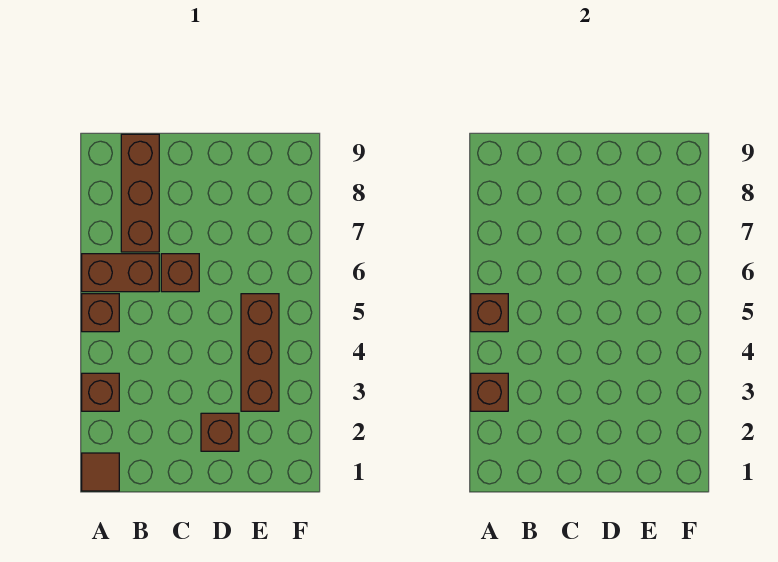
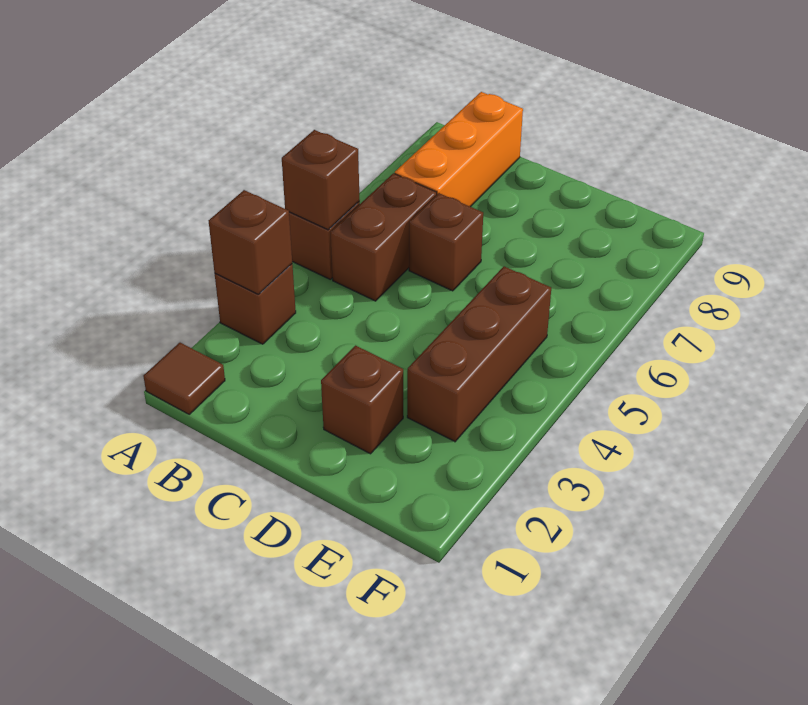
brown 1x2 brick [82,254,159,292] -> brown 1x2 brick turned to [331,173,437,301]
brown 1x3 brick [121,134,159,252] -> orange 1x3 brick [395,92,523,207]

